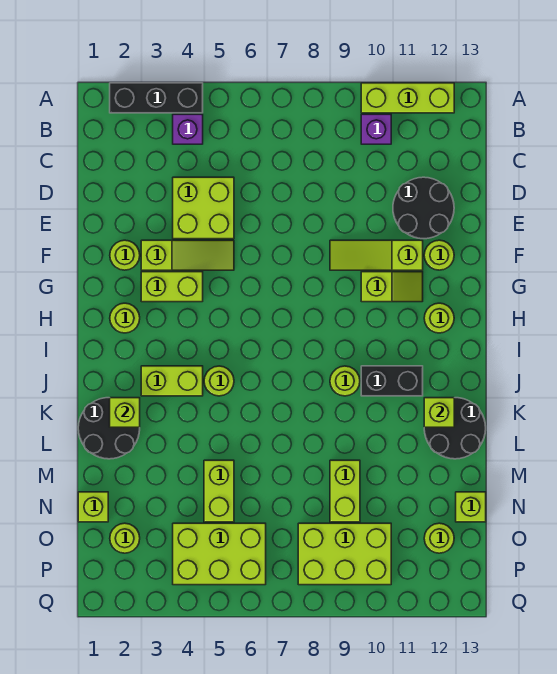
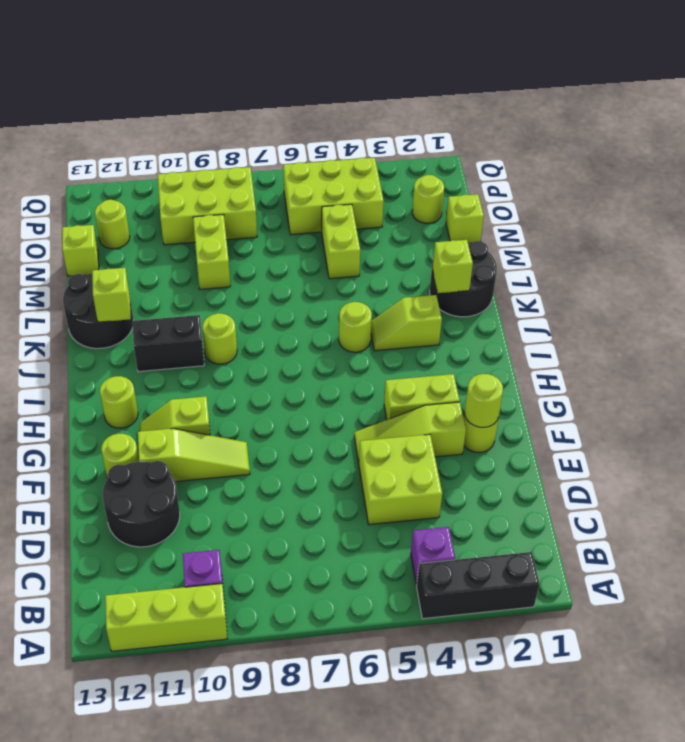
lime 1x1 round brick [110,303,140,333] -> lime 1x1 round brick moved to [465,374,503,427]
lime 1x2 brick [141,366,203,396] -> lime 1x2 slope [371,295,442,351]

